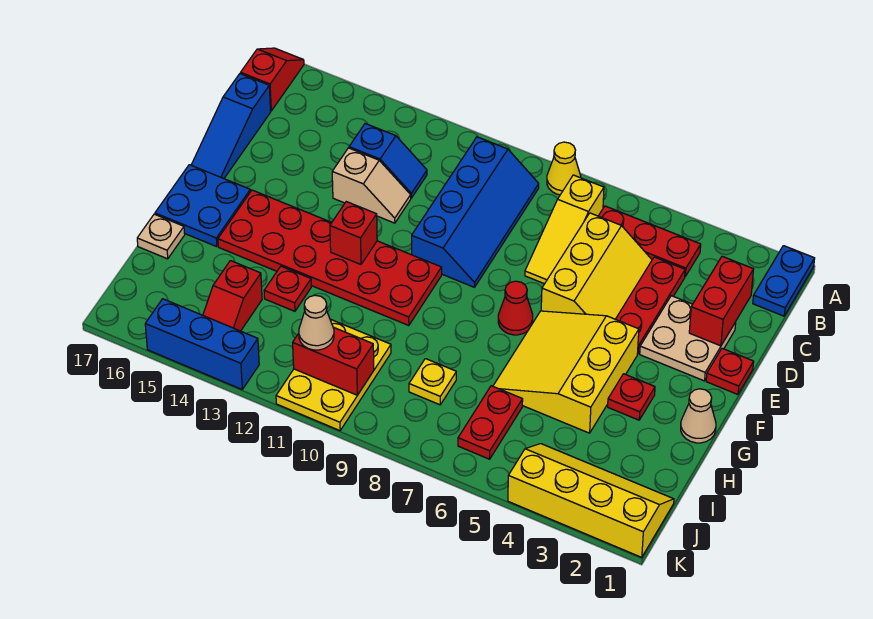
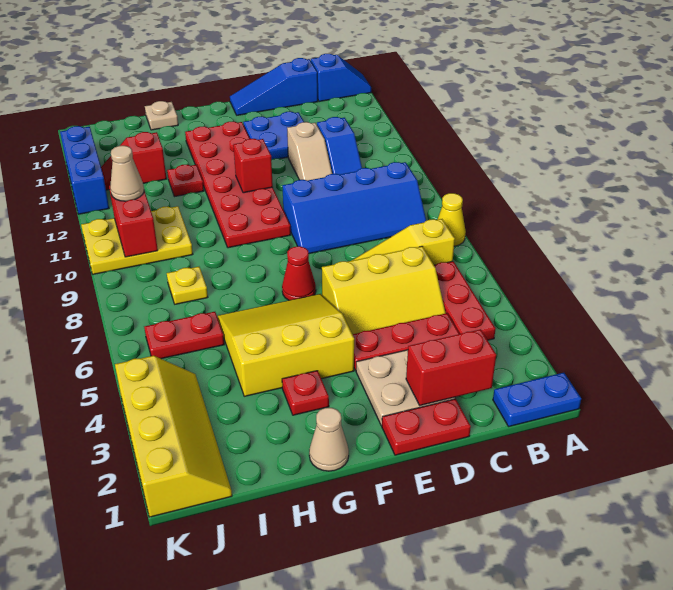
red 1x2 slope [241,48,304,111] -> blue 1x2 slope [311,54,371,102]
red 1x1 plate [706,348,754,394] -> red 1x2 plate [382,399,471,455]
blue 2x2 plate [155,165,250,247] -> blue 2x2 plate moved to [243,112,304,160]

